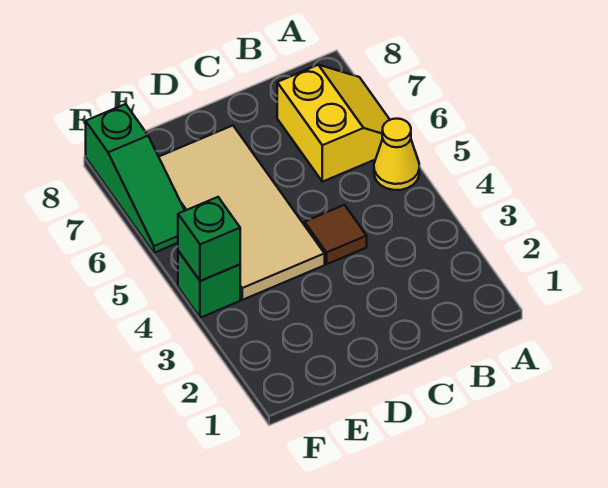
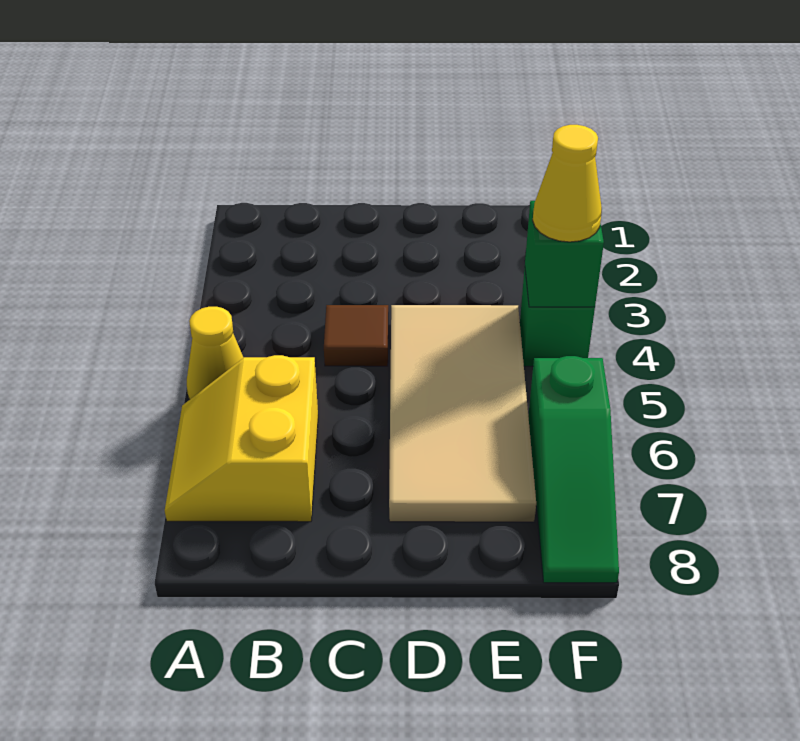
none -> yellow 1x1 cone [533,125,602,242]
green 1x3 slope [86,104,185,253] -> green 1x3 slope turned to [528,356,619,583]

